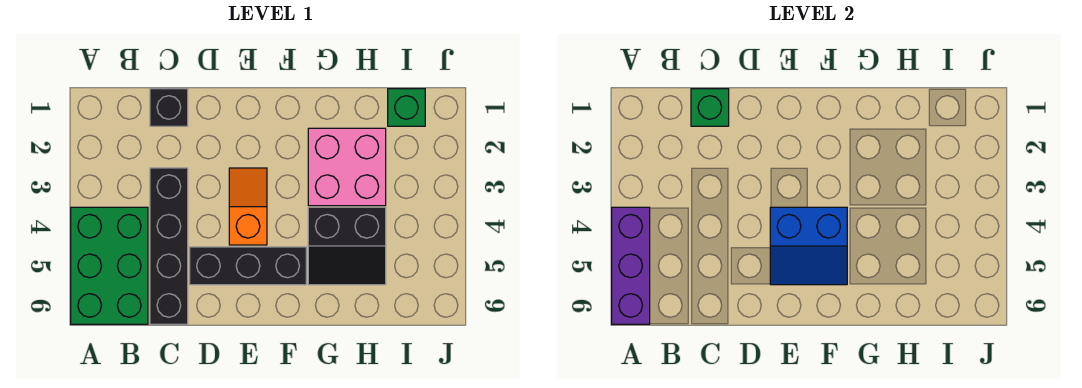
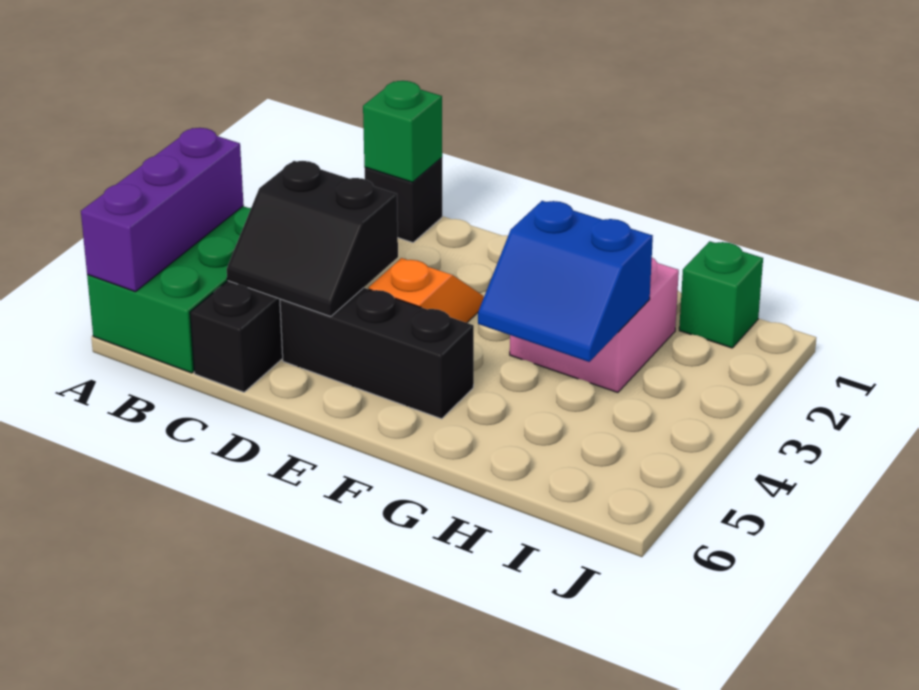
blue 2x2 slope [770,207,847,285] -> blue 2x2 slope moved to [478,201,653,362]
black 2x2 slope [308,207,386,285] -> black 2x2 slope moved to [227,161,398,317]

